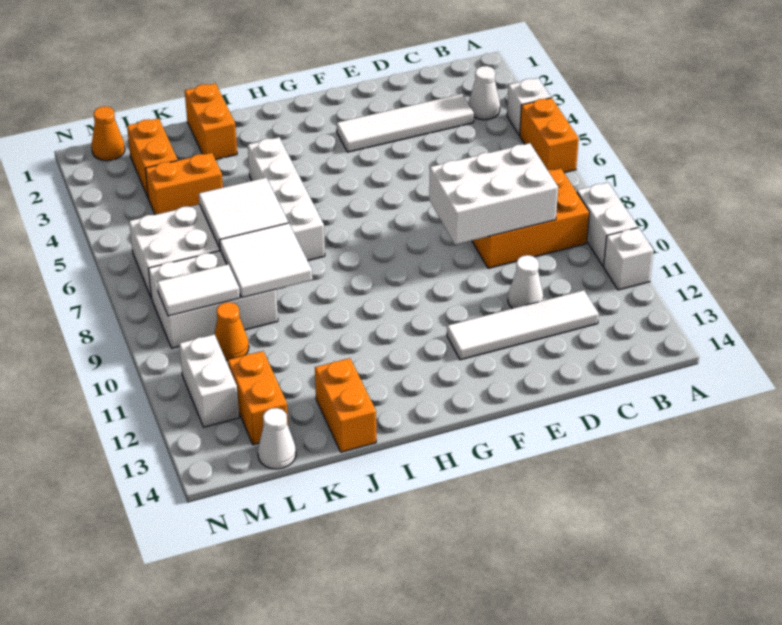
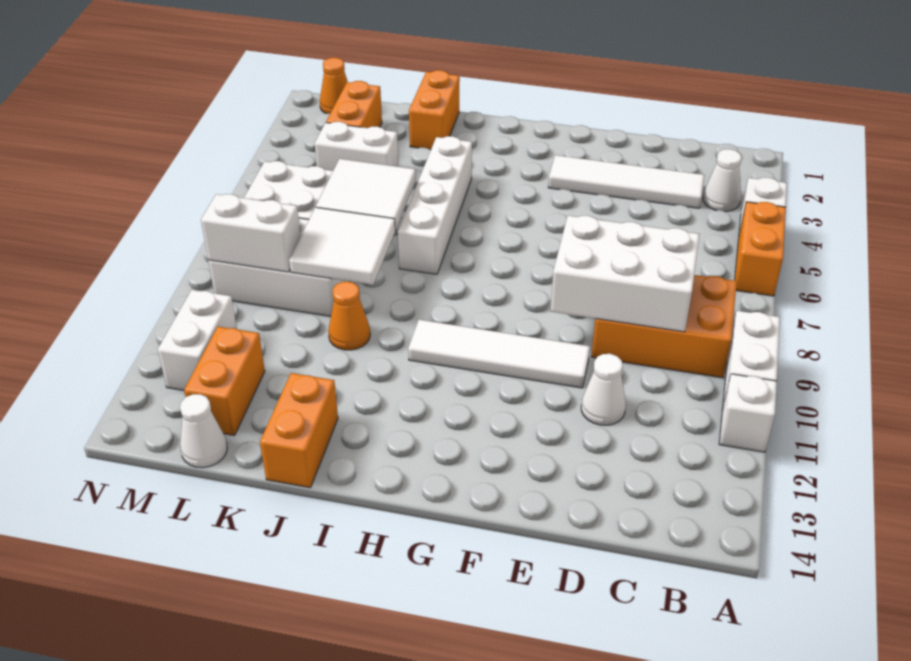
white 1x4 tile [447,290,599,360] -> white 1x4 tile moved to [408,320,590,388]
orange 1x2 brick [145,153,223,215] -> white 1x2 brick [315,122,398,171]
white 1x2 tile [157,264,240,316] -> white 1x2 brick [201,194,301,272]
orange 1x1 cone [214,302,249,361] -> orange 1x1 cone moved to [328,281,370,350]

